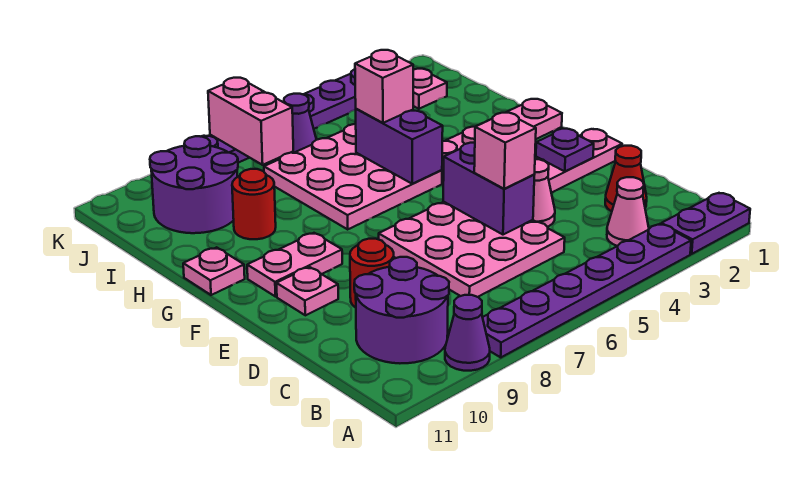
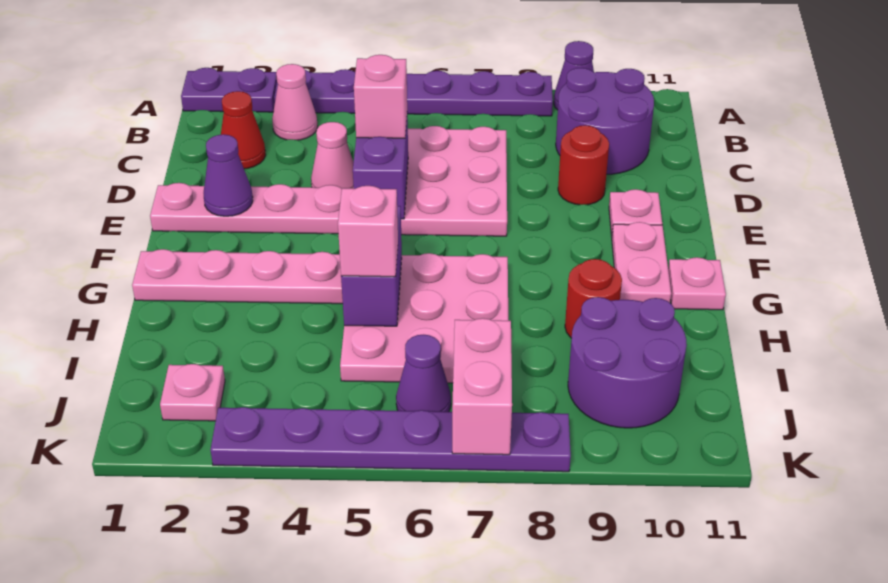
purple 1x1 plate [536,129,594,171] -> purple 1x1 cone [204,134,253,216]
pink 1x2 plate [247,233,342,297] -> pink 1x2 plate turned to [612,222,671,303]

